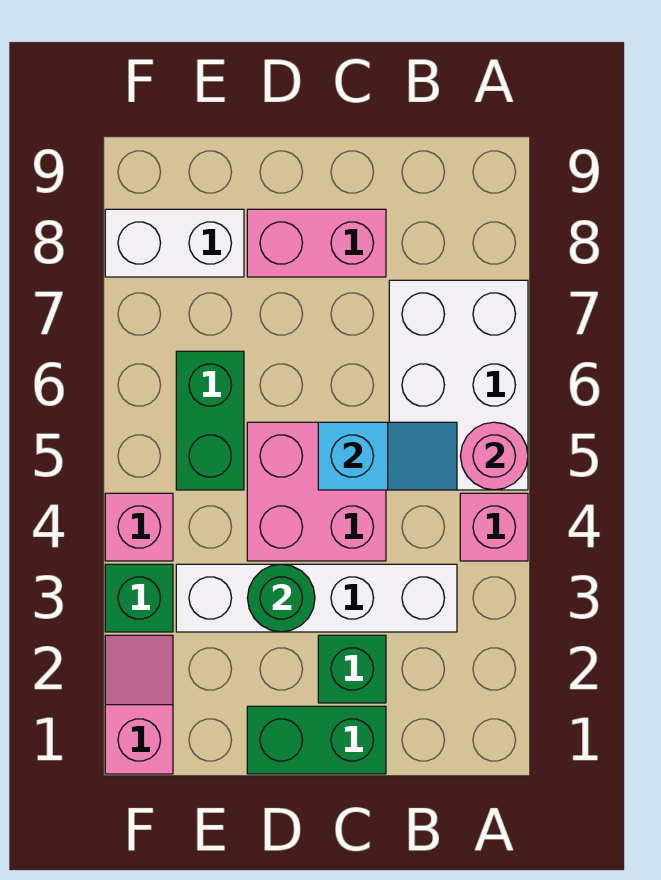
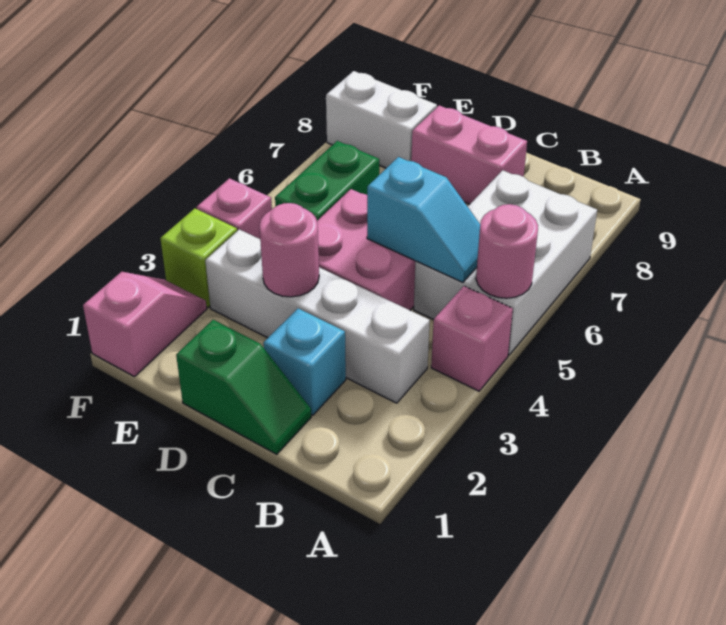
green 1x2 brick [247,706,386,774] -> green 1x2 slope [176,320,311,454]
green 1x1 brick [318,635,386,703] -> cyan 1x1 brick [263,308,346,415]
green 1x1 round brick [248,564,315,632] -> pink 1x1 round brick [259,203,319,297]
green 1x1 brick [105,564,173,632] -> lime 1x1 brick [160,208,237,307]

